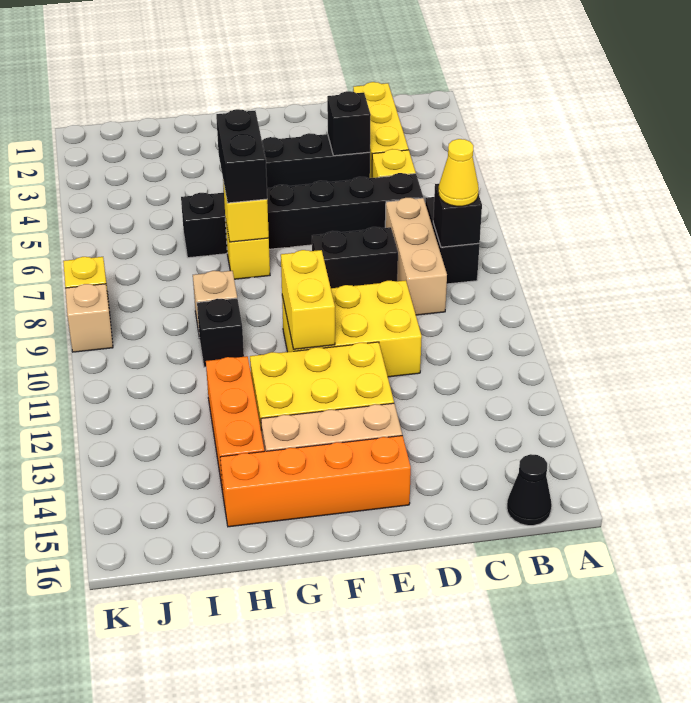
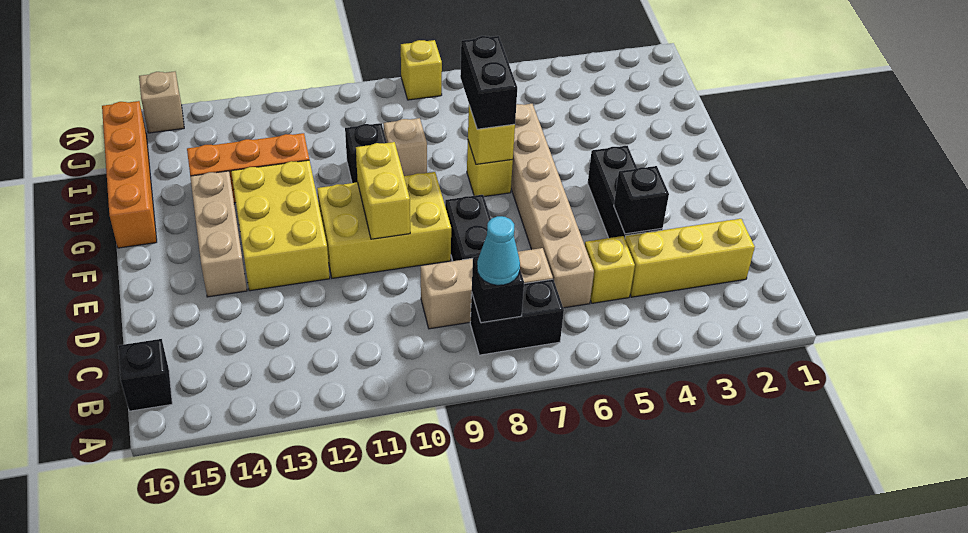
yellow 1x1 cone [439,139,479,206] -> cyan 1x1 cone [477,216,520,285]
black 1x1 cone [507,454,552,526] -> black 1x1 brick [118,339,172,411]
black 1x6 brick [181,173,423,258] -> tan 1x6 brick [511,104,594,308]
yellow 2x3 brick [282,280,422,377] -> yellow 2x3 brick turned to [317,172,451,278]
orange 1x4 brick [220,436,411,527] -> orange 1x4 brick moved to [102,101,157,248]
yellow 1x2 brick [281,250,335,349] -> yellow 1x2 brick turned to [356,142,410,239]
black 1x2 brick [216,109,267,203] -> black 1x2 brick turned to [460,36,517,129]
tan 1x1 brick [65,284,113,352] -> tan 1x1 brick moved to [139,71,184,133]

